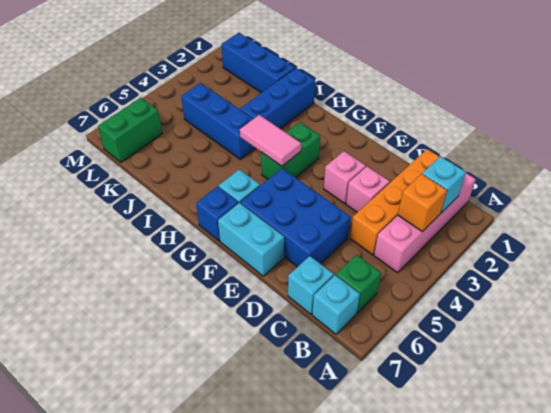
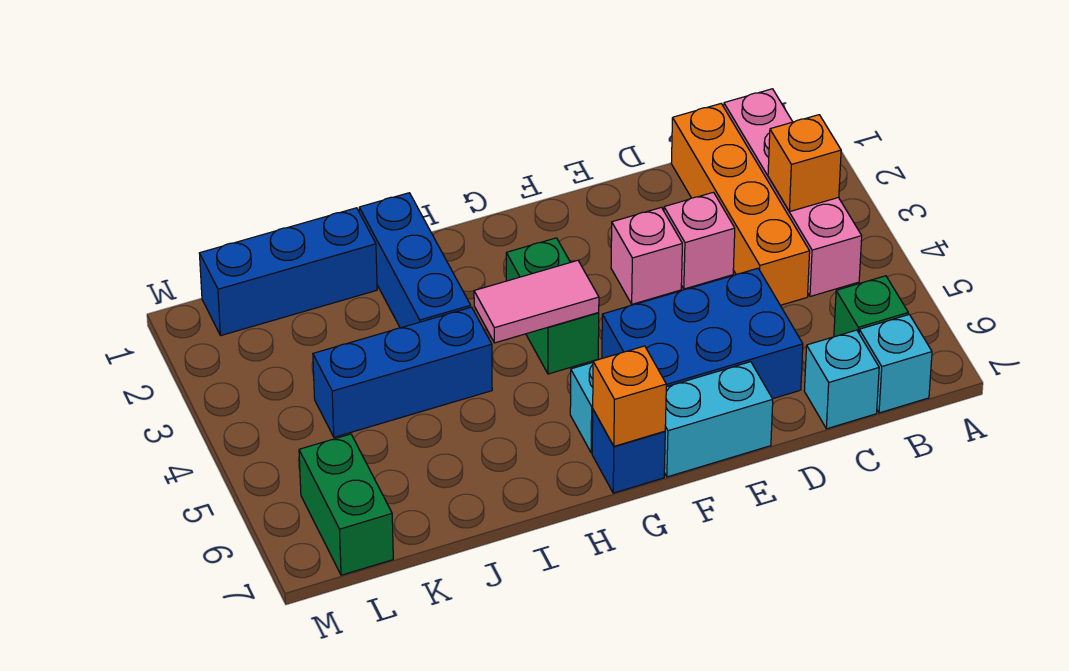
cyan 1x1 brick [422,156,466,213] -> none
none -> orange 1x1 brick [593,346,666,446]

